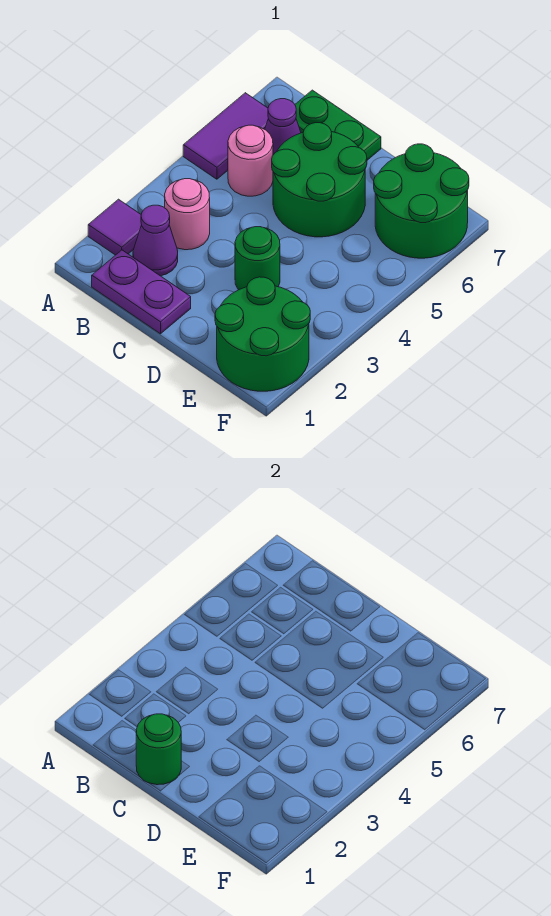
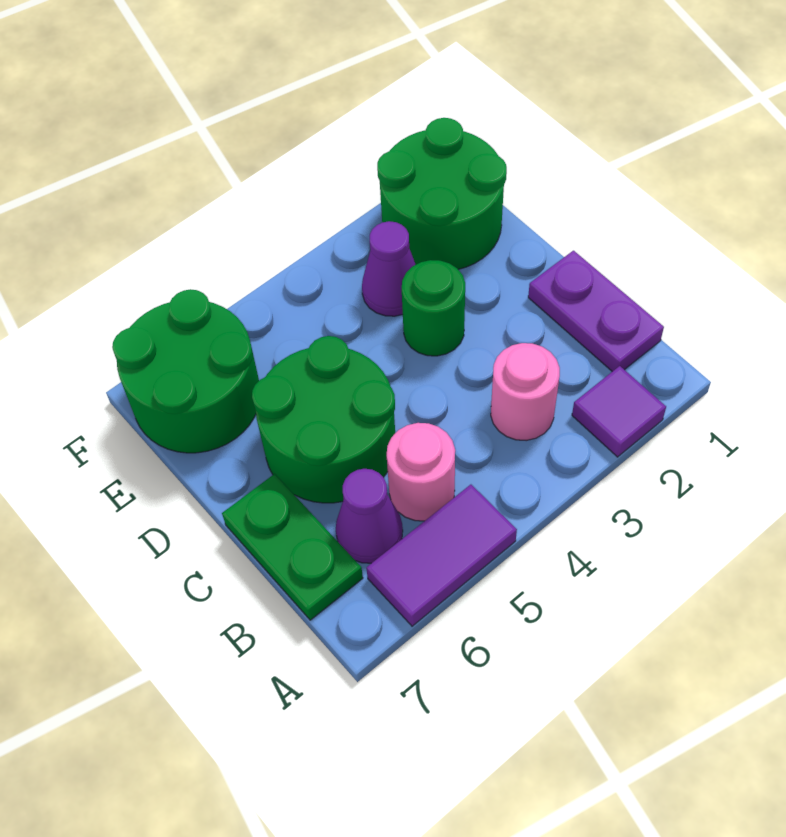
purple 1x1 cone [133,205,178,276] -> purple 1x1 cone moved to [362,221,416,316]
green 1x1 round brick [136,714,181,785] -> none

